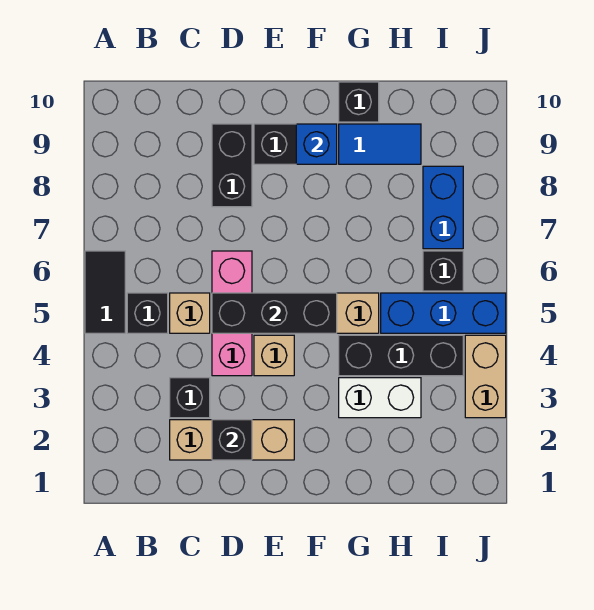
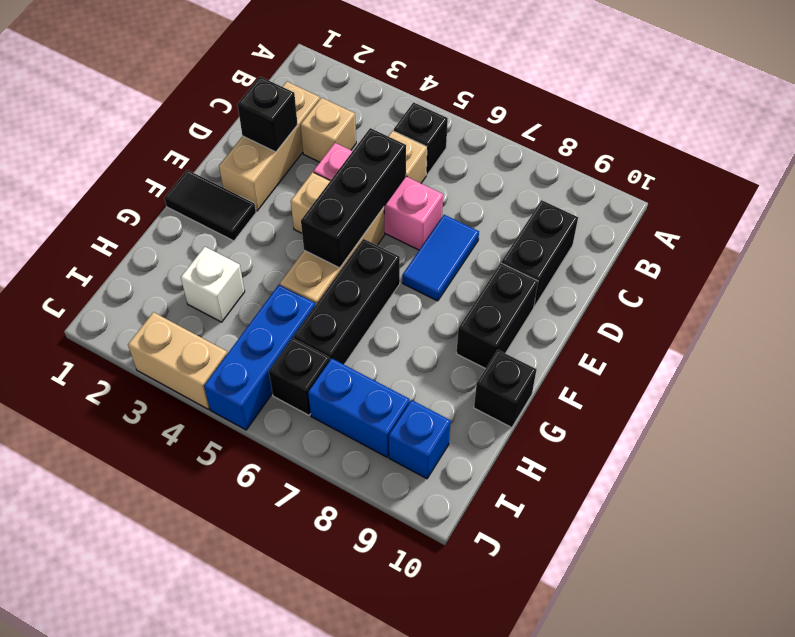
black 1x2 tile [85,251,125,333] -> black 1x2 tile moved to [164,170,256,241]
black 1x1 brick [170,378,210,418] -> tan 1x1 brick [301,98,356,162]
black 1x2 brick [212,124,252,207] -> black 1x2 brick turned to [501,200,578,306]
blue 1x1 brick [296,124,337,164] -> blue 1x1 brick moved to [389,400,451,479]
white 1x2 brick [339,378,421,418] -> white 1x1 brick [181,247,245,322]
black 1x3 brick [339,335,463,376] -> black 1x3 brick moved to [294,239,400,364]
blue 1x2 tile [339,124,421,164] -> blue 1x2 tile moved to [402,215,479,301]

